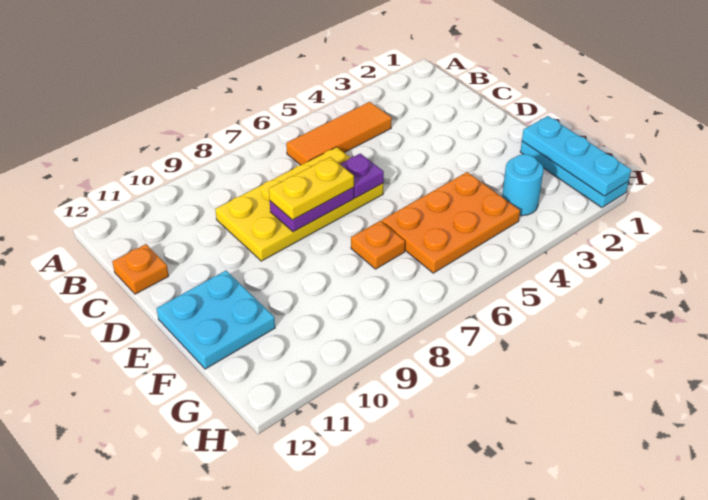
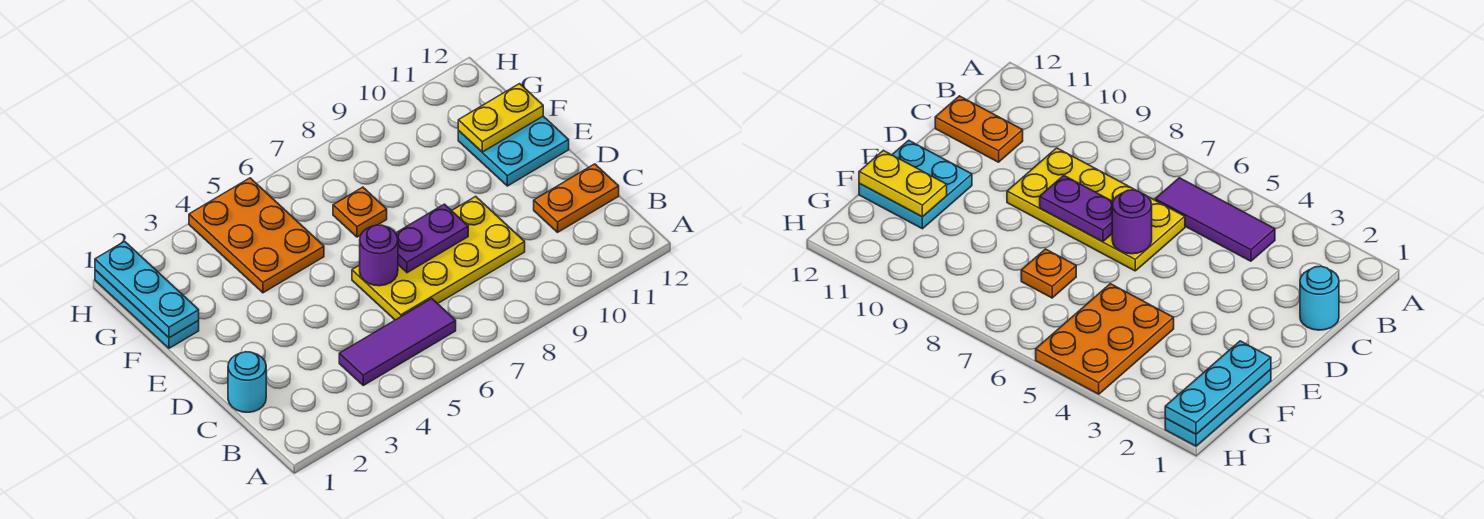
orange 1x3 tile [286,102,392,165] -> purple 1x3 tile [339,299,456,385]
orange 1x1 plate [112,244,169,294] -> orange 1x2 plate [534,164,619,232]
purple 1x1 plate [340,154,384,198] -> purple 1x1 round brick [360,225,398,286]
yellow 1x2 plate [269,157,354,220] -> yellow 1x2 plate moved to [458,84,543,152]
orange 2x3 plate [382,172,520,273] -> orange 2x3 plate turned to [189,178,324,293]
cyan 1x1 round brick [502,154,543,216] -> cyan 1x1 round brick moved to [228,352,266,412]

